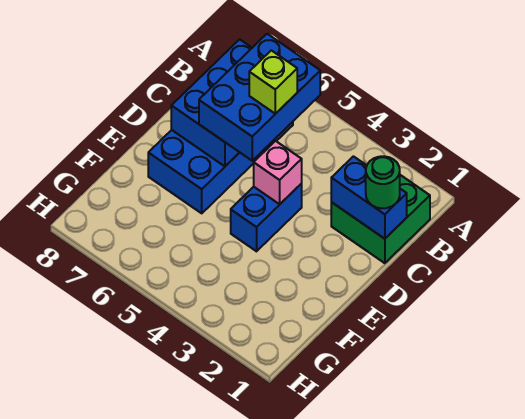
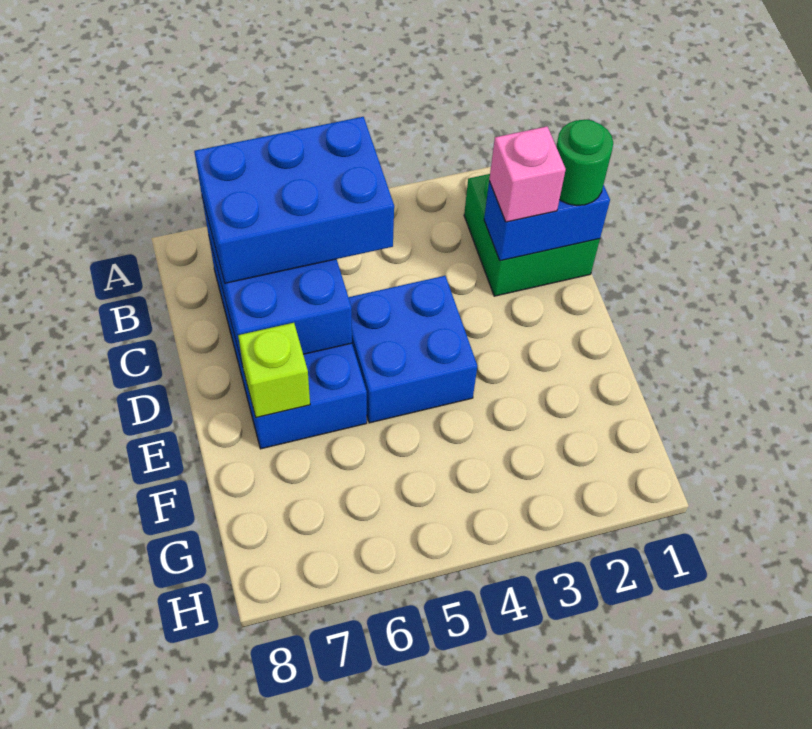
blue 2x3 brick [199,34,320,161] -> blue 2x3 brick turned to [194,117,394,283]
lime 1x1 brick [249,50,297,114] -> lime 1x1 brick moved to [238,323,310,418]
blue 1x2 brick [231,184,302,251] -> blue 2x2 brick [349,276,477,423]
pink 1x1 brick [254,141,302,204] -> pink 1x1 brick moved to [489,127,566,222]

